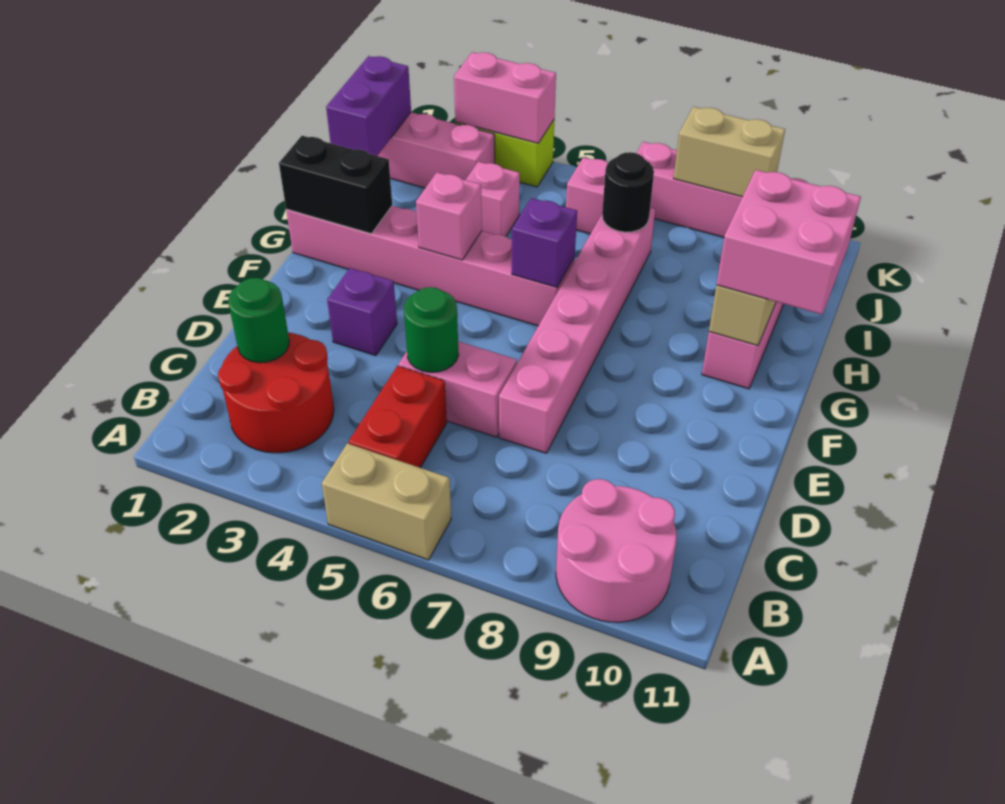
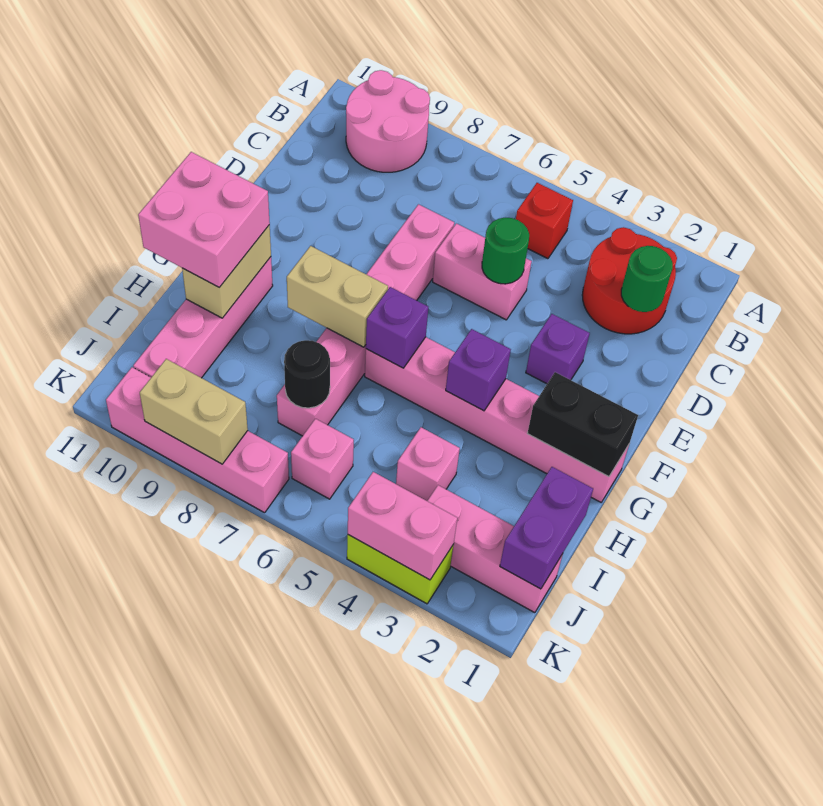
tan 1x2 brick [322,443,451,560] -> tan 1x2 brick moved to [287,246,388,347]
red 1x2 brick [349,366,447,468] -> red 1x1 brick [516,183,573,259]
pink 1x1 brick [416,172,482,260] -> purple 1x1 brick [446,329,511,411]

